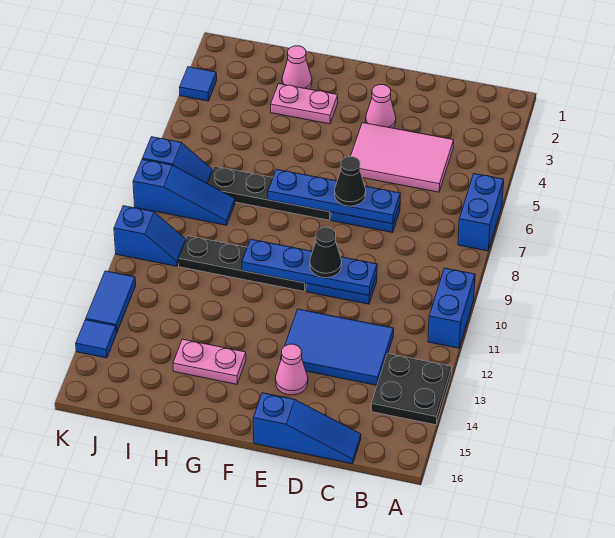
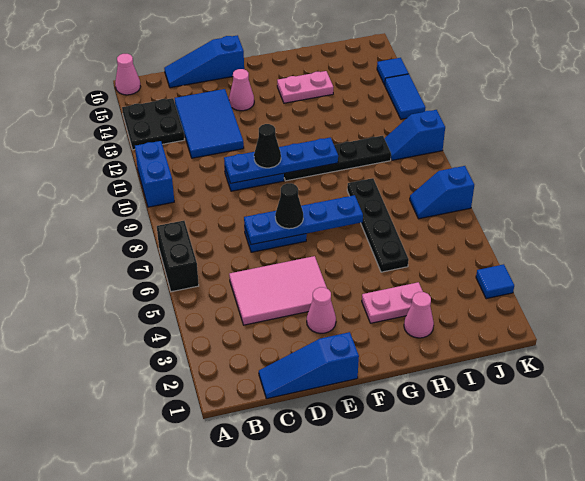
blue 1x2 brick [458,174,504,251] -> black 1x2 brick [157,221,199,292]
none -> pink 1x1 cone [115,54,140,95]
blue 2x3 tile [281,309,394,385] -> blue 2x3 tile turned to [175,89,244,158]
black 1x4 plate [207,166,331,220] -> black 1x4 plate turned to [347,178,409,272]
blue 1x3 slope [133,159,235,225] -> blue 1x3 slope moved to [259,332,359,399]

